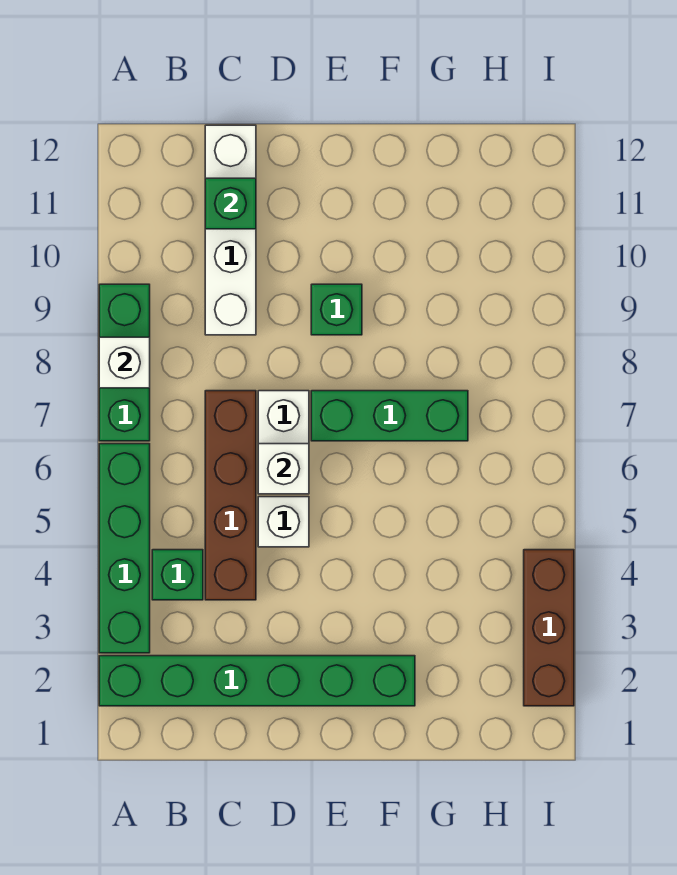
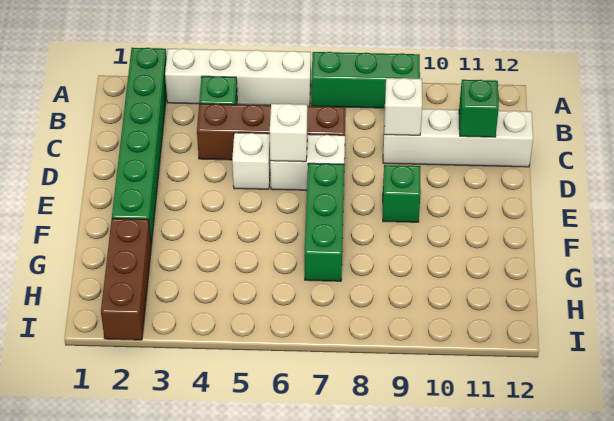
green 1x4 brick [99,444,150,653] -> white 1x4 brick [165,48,311,106]
white 1x1 brick [99,337,150,388] -> white 1x1 brick moved to [384,78,422,135]
brown 1x3 brick [524,550,574,706] -> brown 1x3 brick turned to [101,218,151,340]

